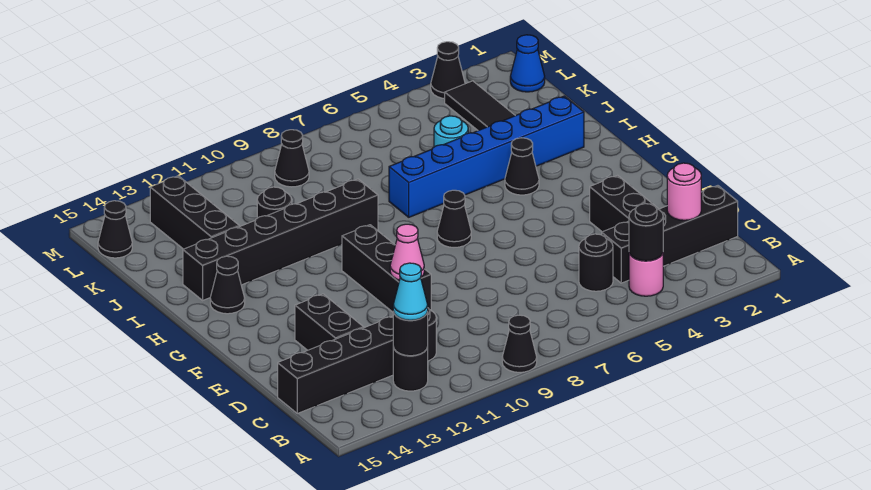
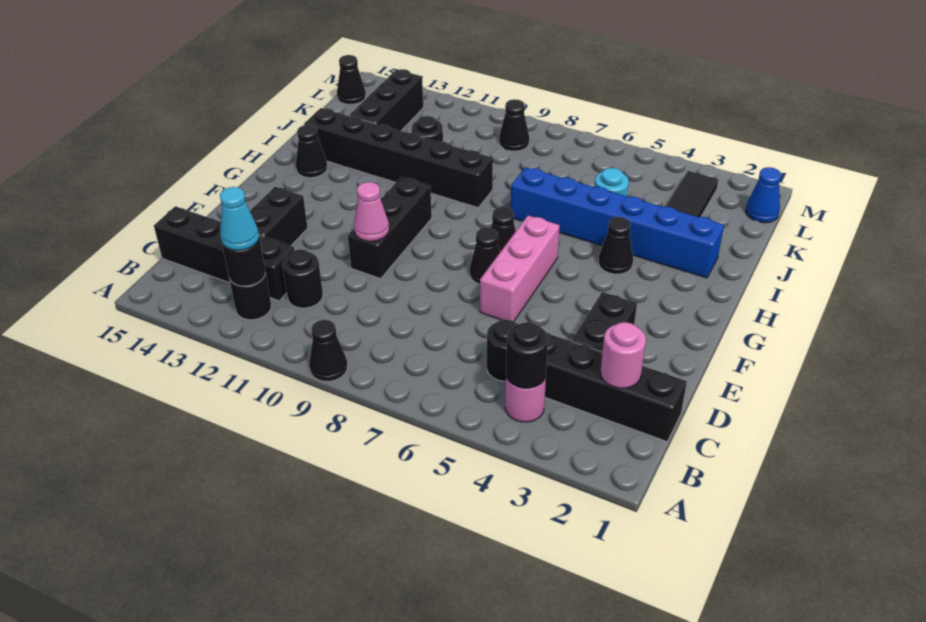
none -> pink 1x3 brick [480,216,560,322]
black 1x1 cone [431,42,465,99] -> black 1x1 cone moved to [470,228,500,284]

